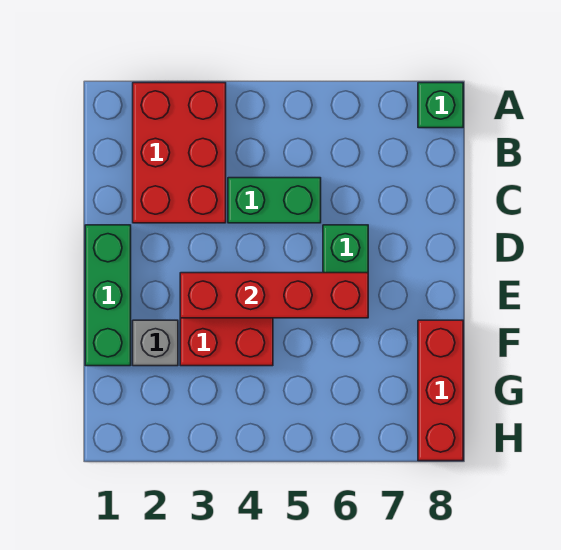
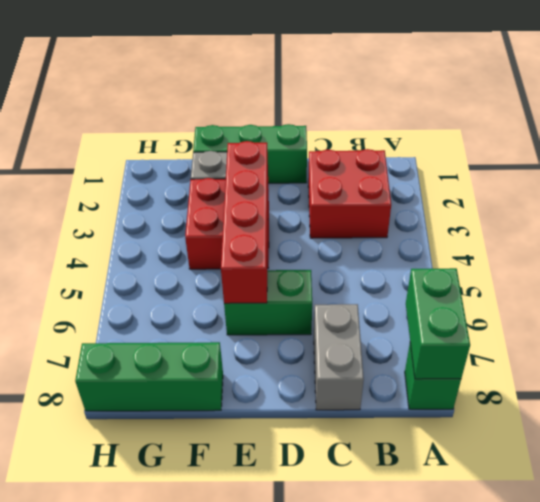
red 2x3 brick [133,83,226,223] -> red 2x2 brick [308,149,391,238]
green 1x2 brick [228,178,321,223] -> green 1x2 brick moved to [406,268,470,379]
none -> grey 1x2 brick [314,304,364,410]
red 1x3 brick [418,320,463,461] -> green 1x3 brick [75,342,223,411]

